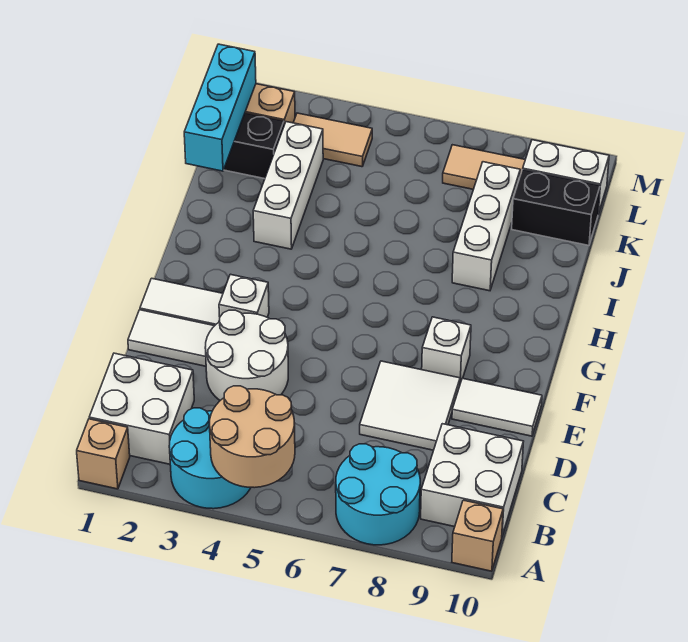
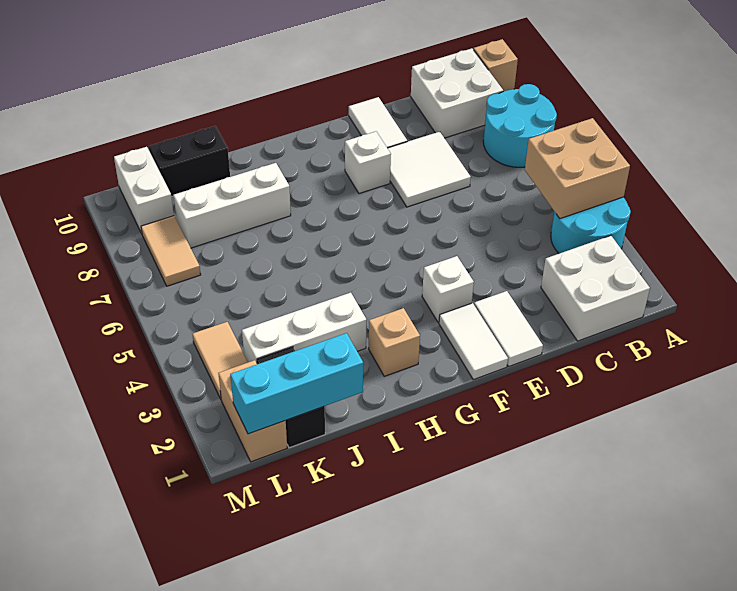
tan 1x1 brick [77,419,130,489] -> tan 1x1 brick moved to [369,308,420,376]
tan 2x2 round brick [210,386,295,488] -> tan 2x2 brick [525,118,630,219]
white 2x2 round brick [205,310,288,400] -> none
black 1x2 brick [512,170,600,245] -> black 1x2 brick turned to [149,126,230,197]

